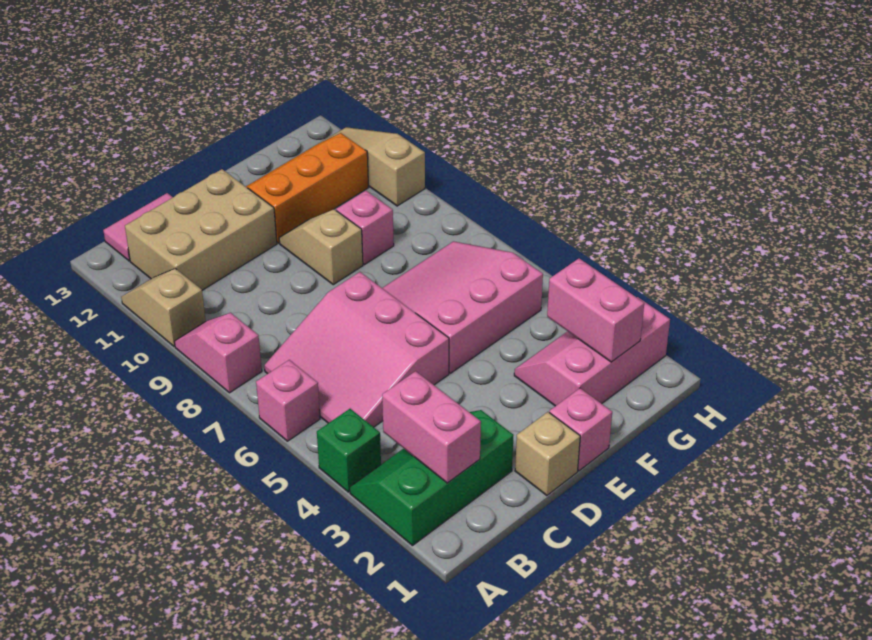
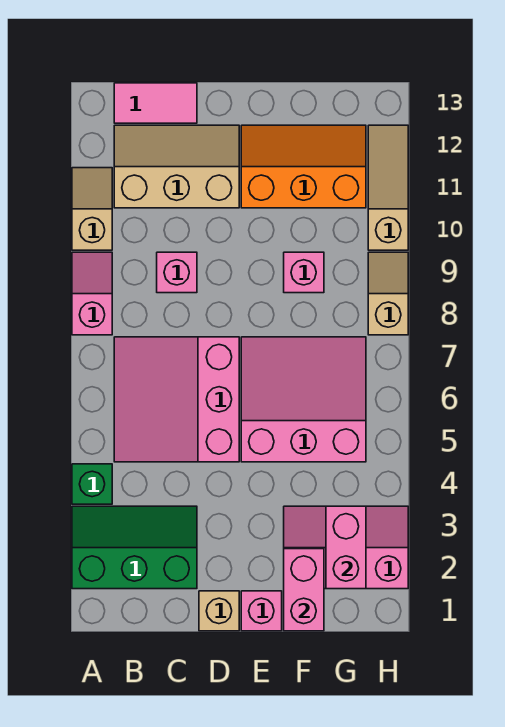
pink 1x1 brick [256,360,320,441] -> pink 1x1 brick moved to [157,252,197,293]
pink 1x2 brick [382,371,481,483] -> pink 1x2 brick moved to [284,549,324,631]
tan 2x3 brick [125,169,277,290] -> tan 2x3 slope [114,125,239,208]
tan 1x2 slope [279,209,363,285] -> tan 1x2 slope moved to [368,252,408,335]

